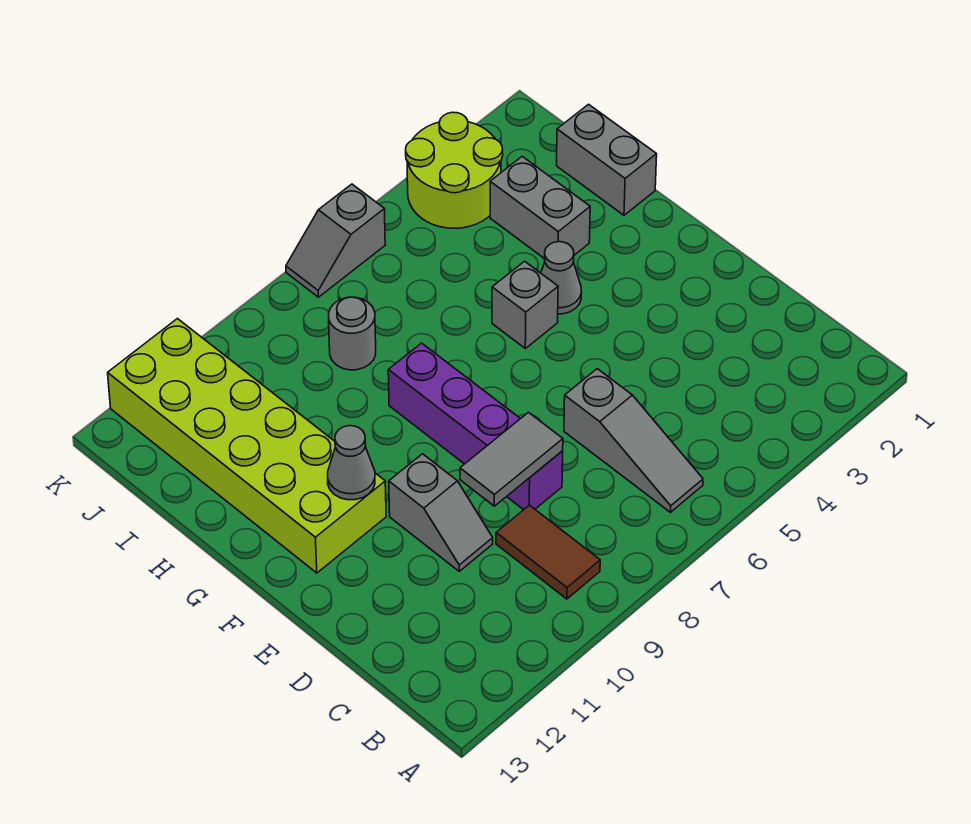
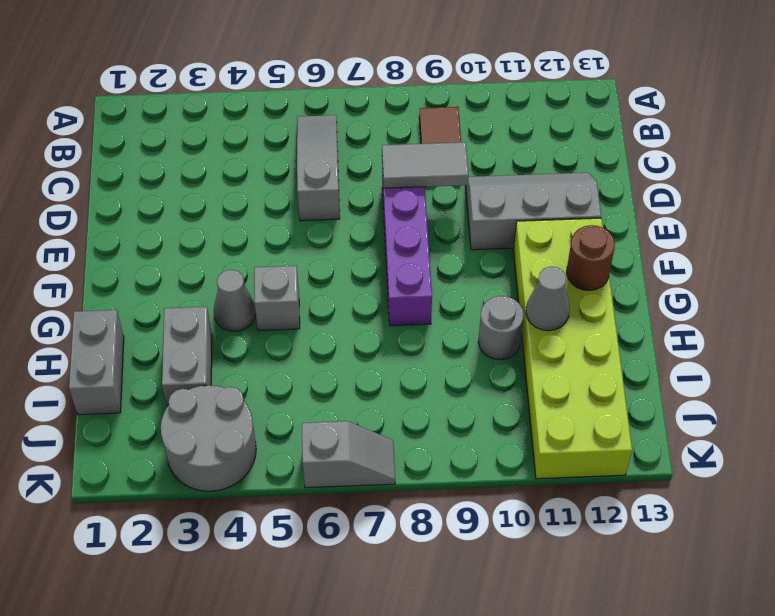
grey 1x2 slope [389,454,493,571] -> grey 2x3 slope [466,173,601,250]
grey 1x1 cone [328,426,375,500] -> grey 1x1 cone moved to [526,266,570,331]
none -> brown 1x1 round brick [567,225,615,291]
grey 1x1 round brick [329,297,376,370] -> grey 1x1 round brick moved to [478,296,524,360]
lime 2x2 round brick [406,112,503,228] -> grey 2x2 round brick [161,385,256,491]

